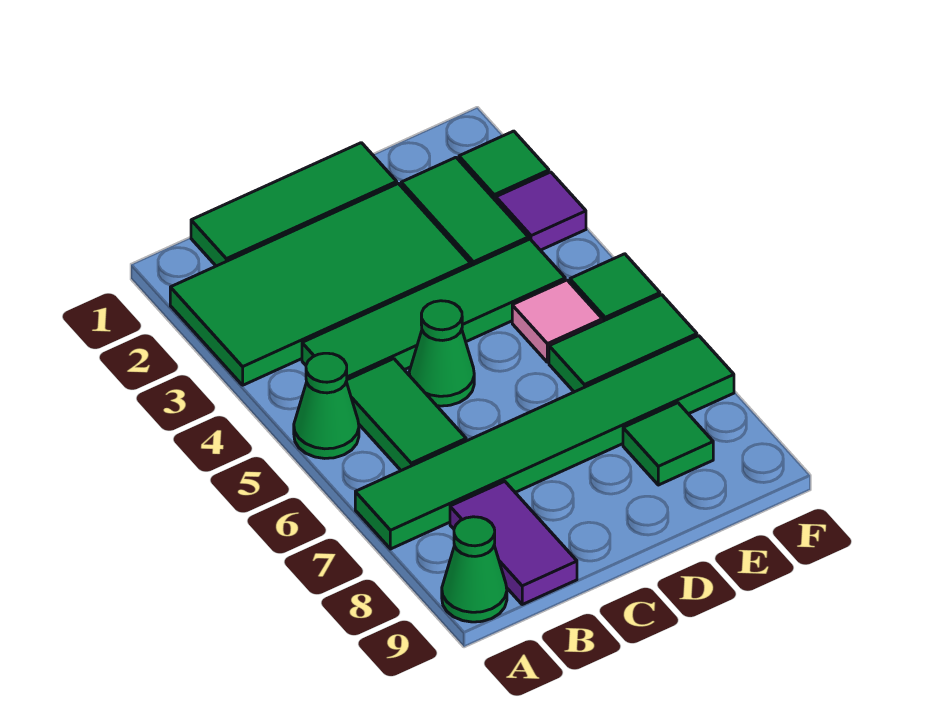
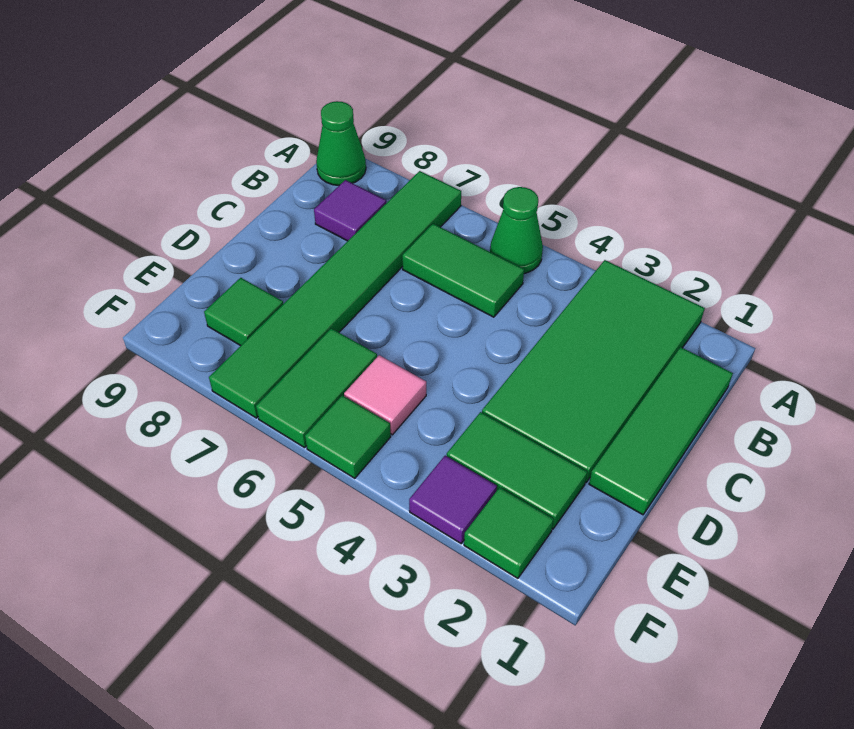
green 1x4 tile [302,239,565,380] -> none
purple 1x2 tile [450,481,577,604] -> purple 1x1 tile [314,180,386,241]
green 1x1 cone [409,301,474,406] -> none

